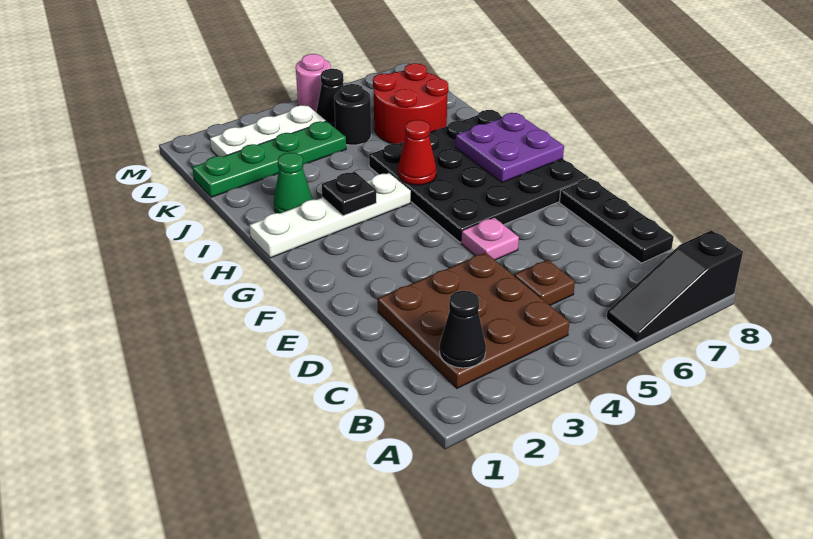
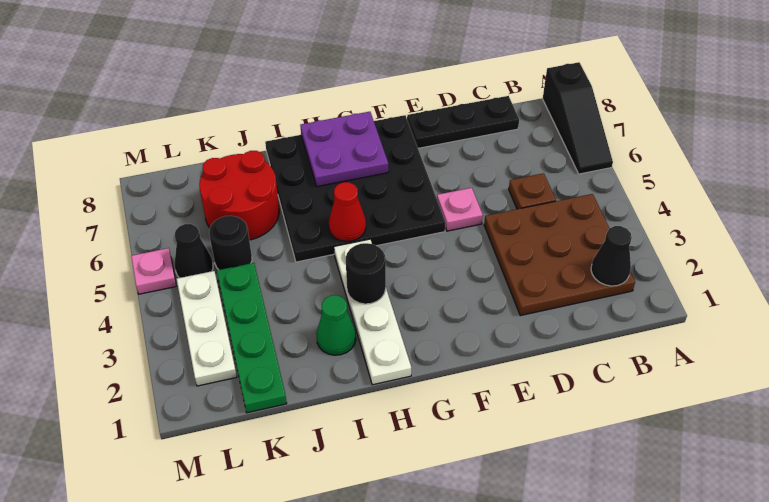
black 1x1 plate [322,172,376,216] -> black 1x1 round brick [346,243,386,304]
pink 1x1 round brick [296,54,331,112] -> pink 1x1 plate [131,248,176,294]

